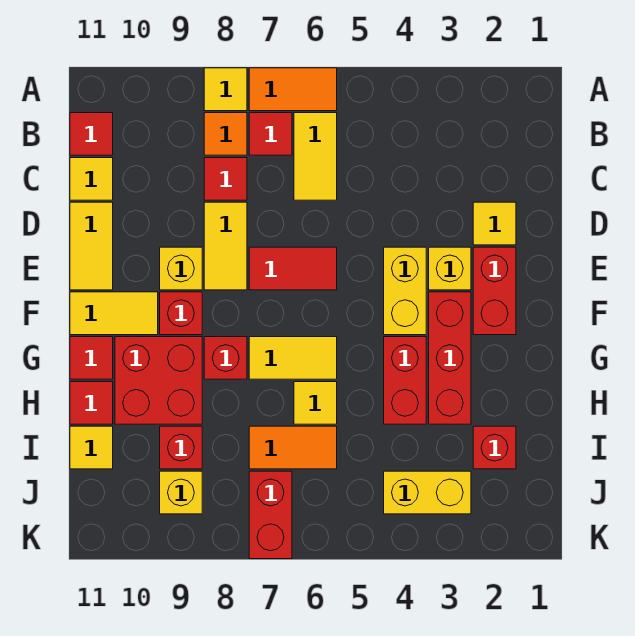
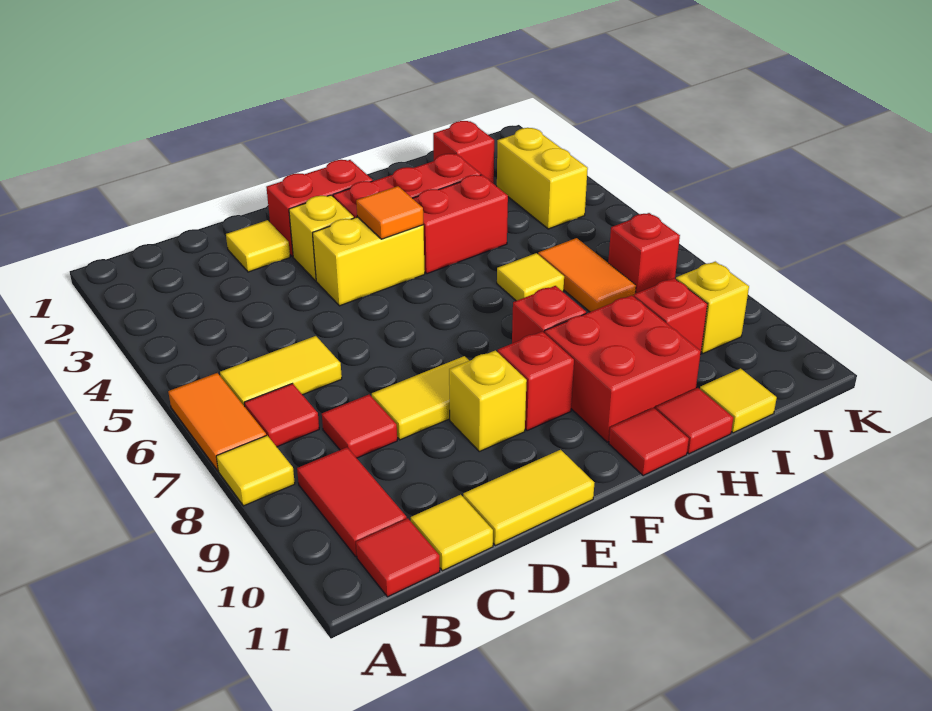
orange 1x1 tile [204,113,247,155] -> orange 1x1 tile moved to [356,186,423,239]
red 1x2 tile [249,247,337,290] -> red 1x2 tile moved to [297,447,407,557]
yellow 1x2 tile [70,292,158,335] -> none
yellow 1x2 tile [249,337,337,379] -> none
red 1x2 brick [249,471,292,559] -> red 1x1 brick [608,213,680,294]

